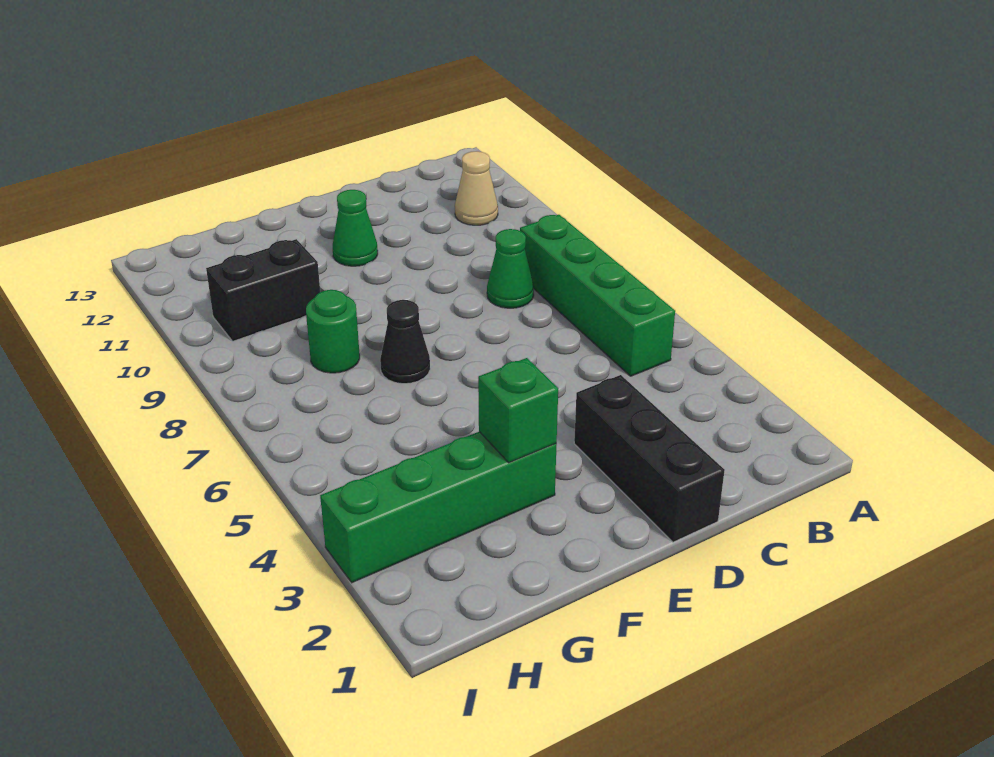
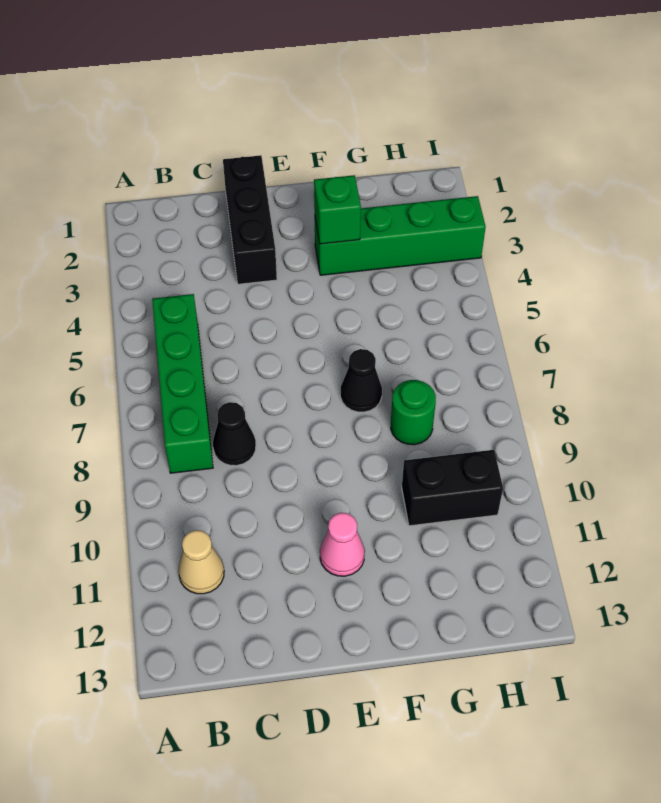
green 1x1 cone [487,229,534,308] -> black 1x1 cone [213,402,256,466]
green 1x1 cone [333,190,378,266] -> pink 1x1 cone [320,513,365,576]

